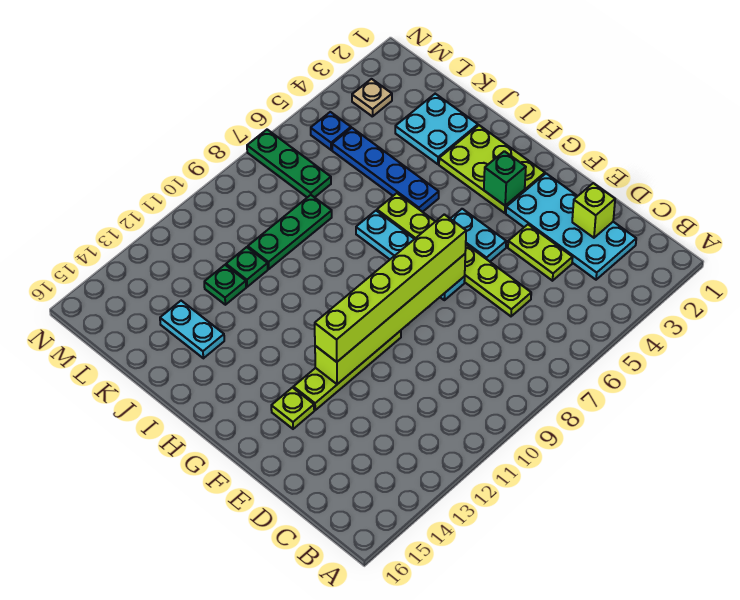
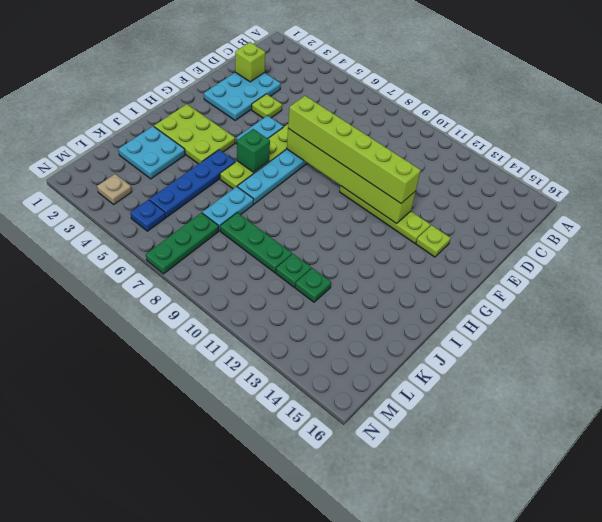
cyan 2x4 plate [506,174,636,280] -> cyan 2x3 plate [204,72,281,120]
lime 1x2 plate [508,225,573,281] -> lime 1x1 plate [252,94,282,118]
lime 2x3 plate [439,125,545,213] -> lime 2x3 plate turned to [154,104,235,164]
green 1x1 brick [484,151,526,206] -> green 1x1 brick moved to [237,129,270,172]
cyan 1x2 plate [160,301,224,358] -> cyan 1x2 plate moved to [202,186,254,231]

